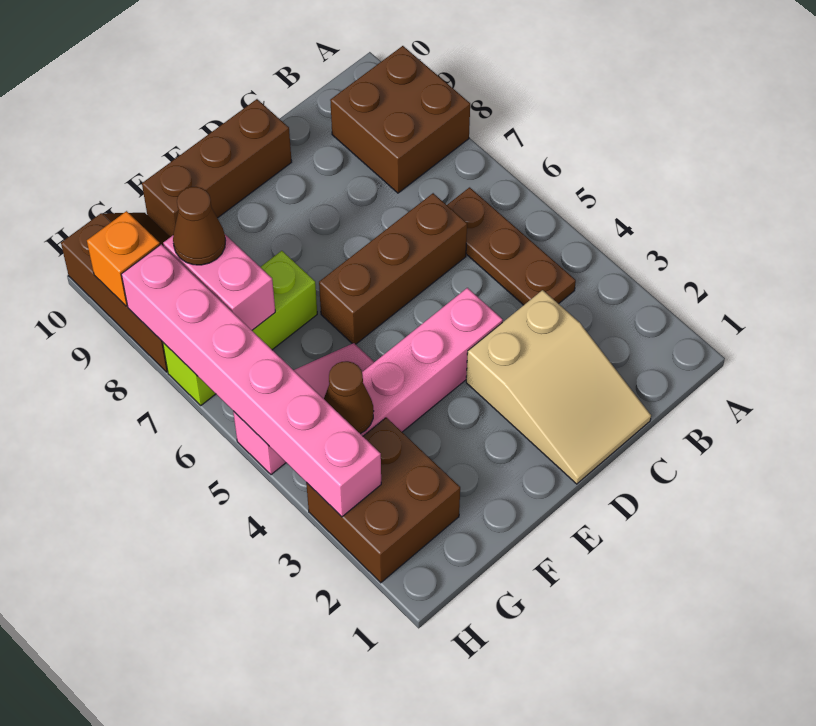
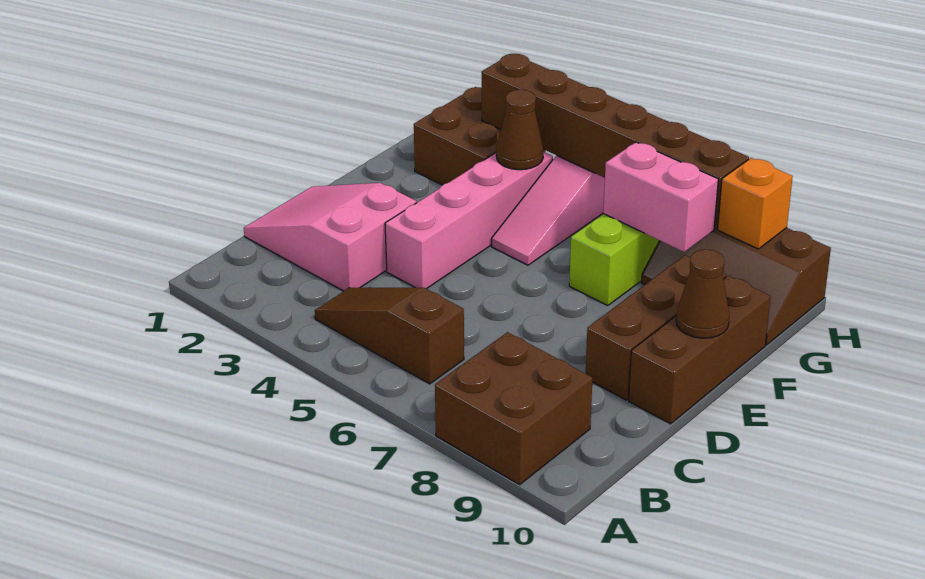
brown 1x3 plate [447,187,576,305] -> brown 1x3 slope [315,288,464,384]
tan 2x3 slope [466,290,651,484] -> pink 2x3 slope [244,183,417,291]
brown 1x3 brick [319,193,467,344] -> brown 1x3 brick moved to [586,255,726,400]
brown 1x1 cone [173,187,226,265] -> brown 1x1 cone moved to [676,250,730,338]
pink 1x6 brick [121,244,381,517] -> brown 1x6 brick [482,54,749,229]

